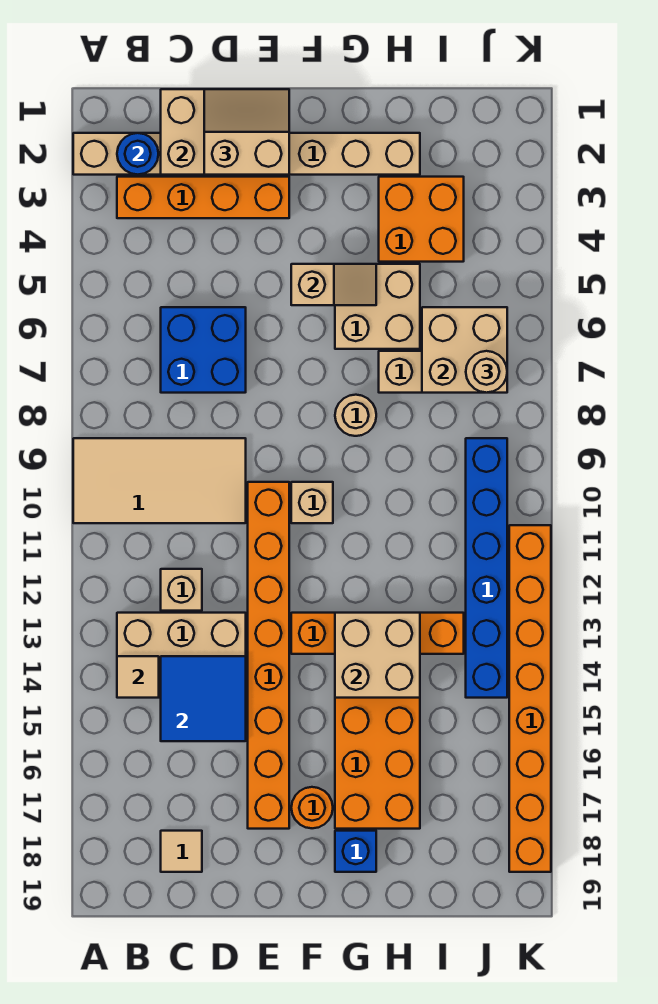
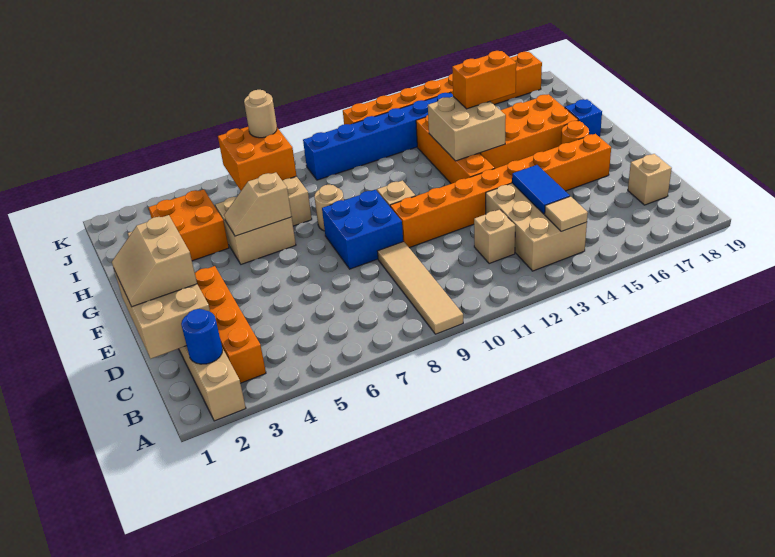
tan 2x4 tile [73,438,246,523] -> tan 1x4 tile [377,241,463,334]
blue 2x2 brick [161,307,246,393] -> blue 2x2 brick moved to [322,190,403,269]
blue 2x2 tile [161,656,246,741] -> blue 1x2 tile [512,165,570,214]
tan 1x1 tile [161,831,202,872] -> tan 1x1 brick [628,154,672,205]
tan 1x2 slope [291,264,376,305] -> tan 1x2 slope turned to [224,172,292,236]
none -> orange 1x2 brick [452,51,516,109]
tan 2x2 brick [422,307,507,393] -> orange 2x2 brick [218,127,296,190]

